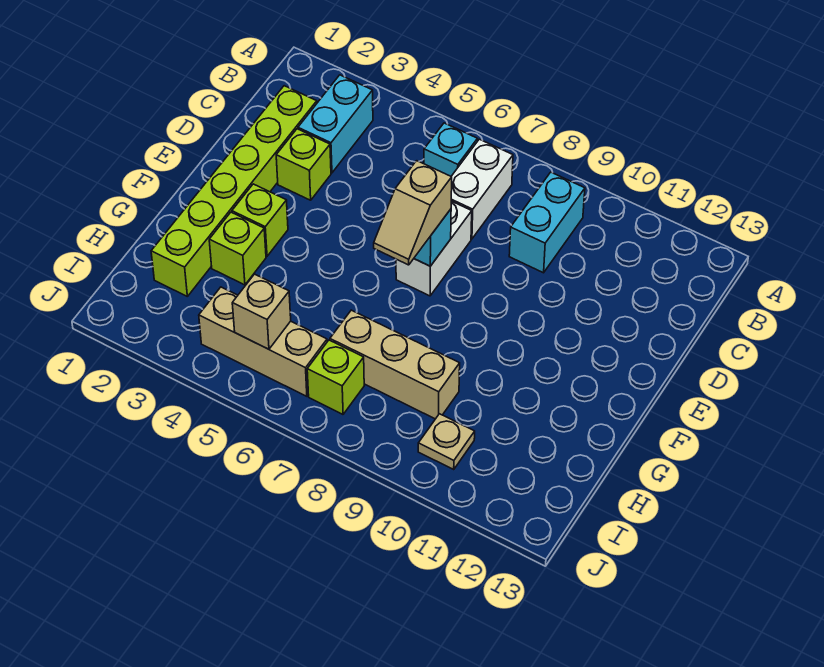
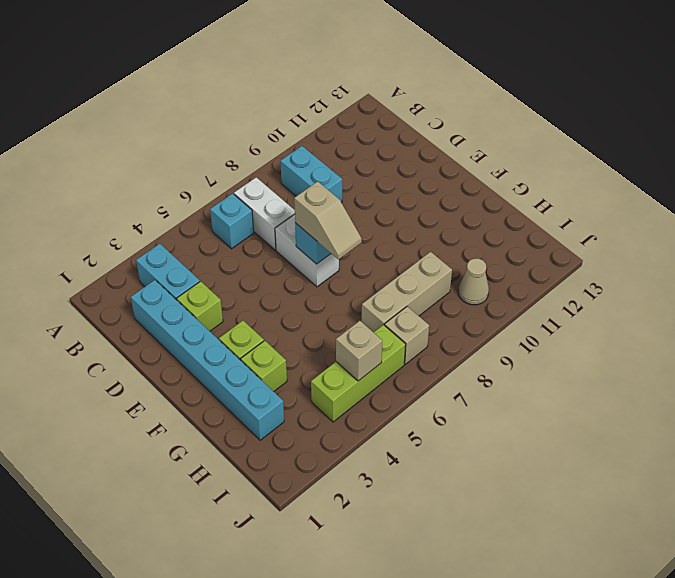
lime 1x6 brick [151,86,317,296] -> cyan 1x6 brick [131,280,284,440]
tan 1x3 brick [199,287,327,396] -> lime 1x3 brick [311,325,406,422]
lime 1x1 brick [307,340,364,414] -> tan 1x1 brick [385,306,429,364]
tan 1x1 plate [418,414,475,469] -> tan 1x1 cone [458,259,489,305]

